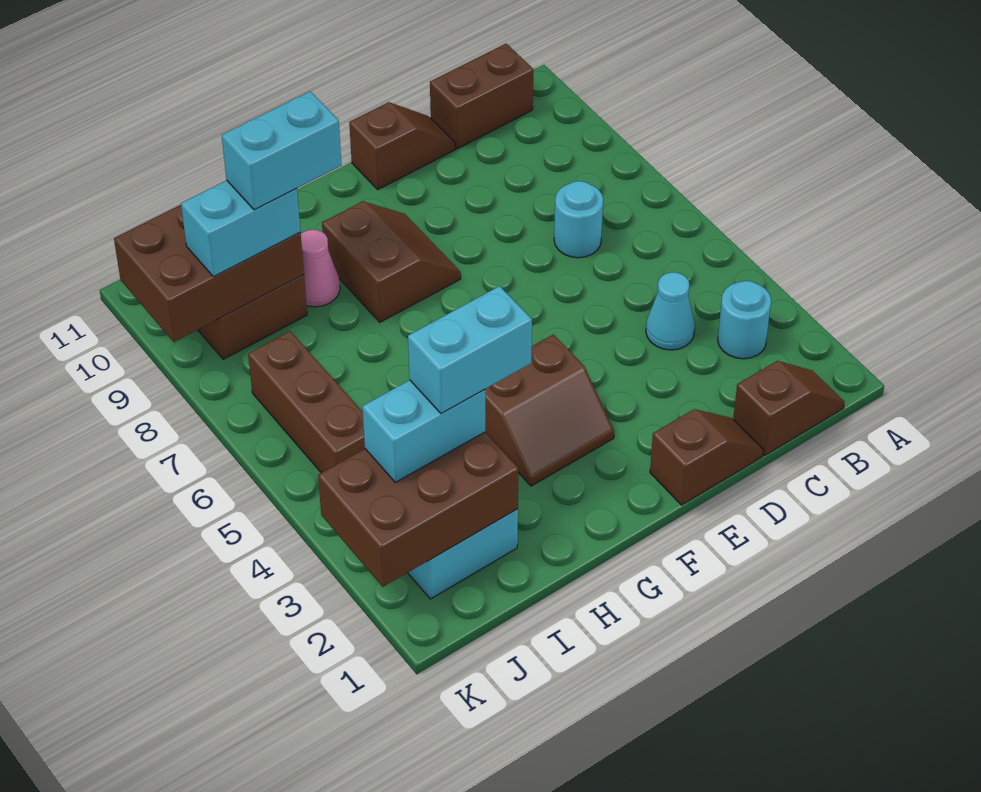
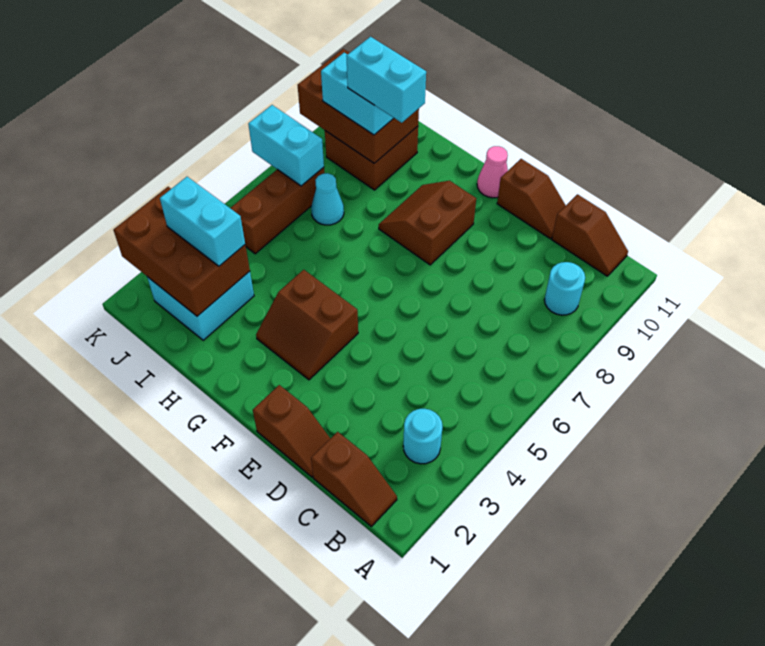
brown 1x2 brick [430,44,533,149] -> brown 1x2 slope [552,194,628,276]
cyan 1x1 cone [646,272,695,350] -> cyan 1x1 cone moved to [311,173,344,225]
cyan 1x1 round brick [554,181,603,258] -> cyan 1x1 round brick moved to [544,262,585,315]
brown 2x2 slope [322,201,461,322] -> brown 2x2 slope turned to [379,181,476,265]
cyan 1x2 brick [408,286,532,413] -> cyan 1x2 brick moved to [248,105,324,186]
pink 1x1 cone [301,230,340,307] -> pink 1x1 cone moved to [477,146,508,198]

